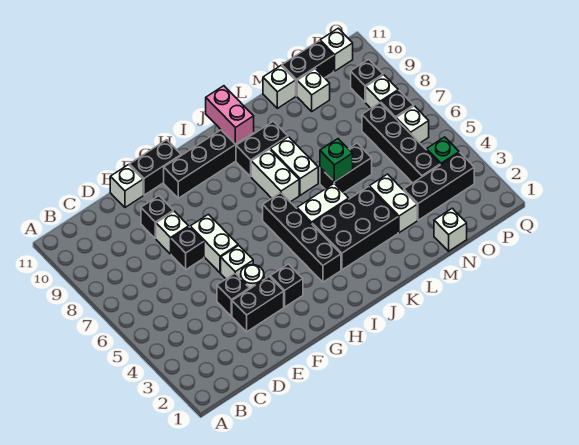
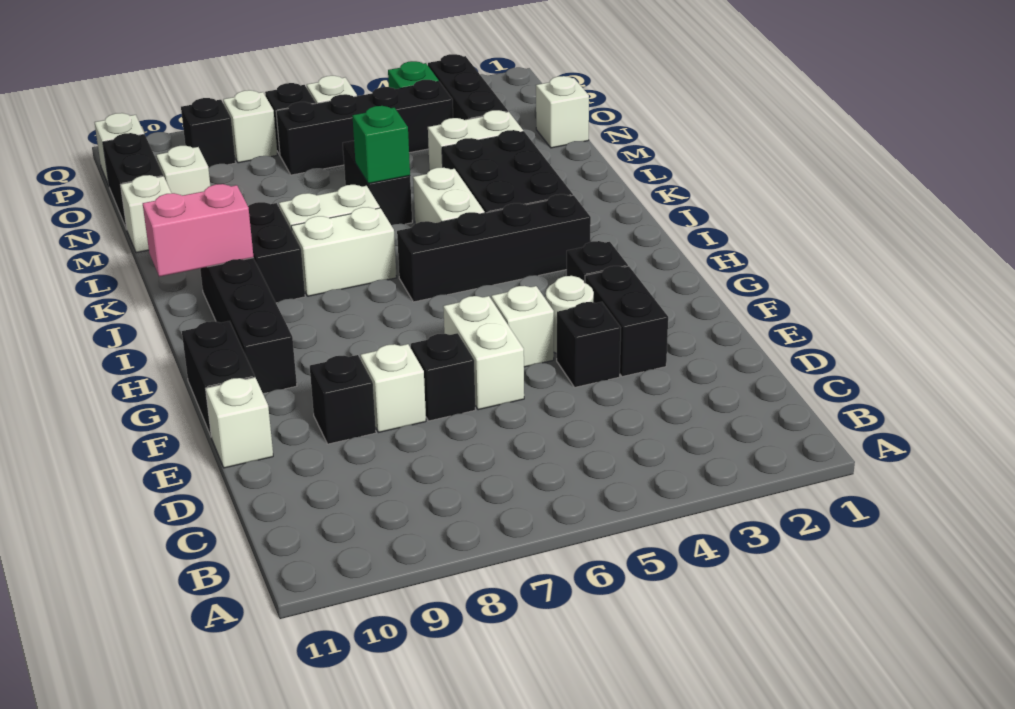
white 1x2 brick [190,214,238,273] -> white 1x2 brick turned to [443,296,524,410]

